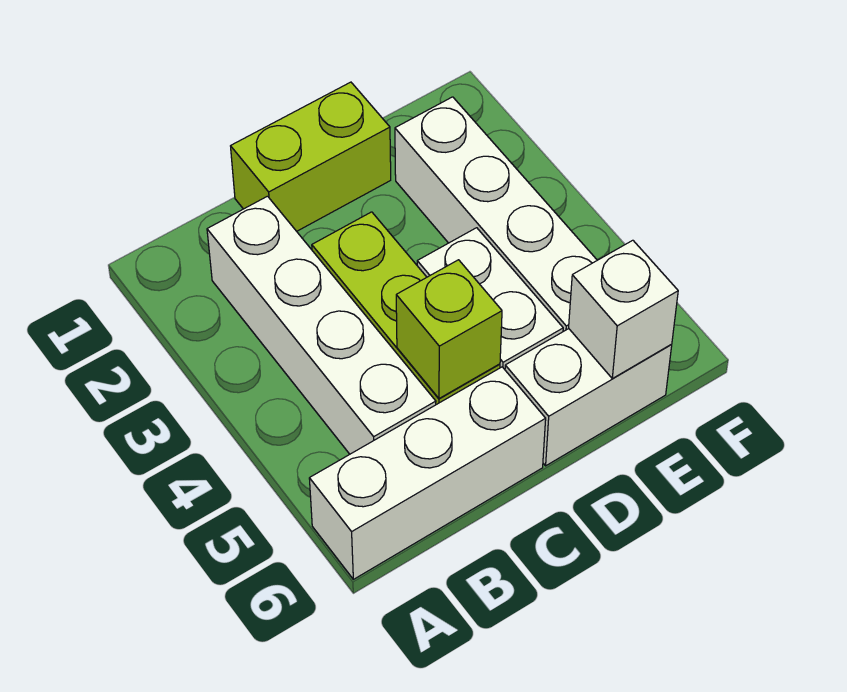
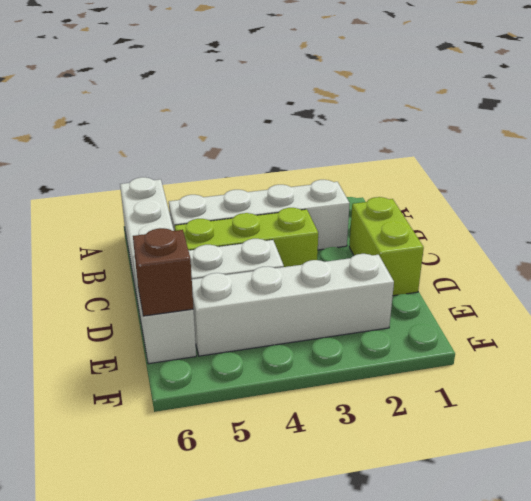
lime 1x1 brick [396,260,502,398] -> none
white 1x1 brick [569,240,678,378] -> brown 1x1 brick [133,228,193,316]

